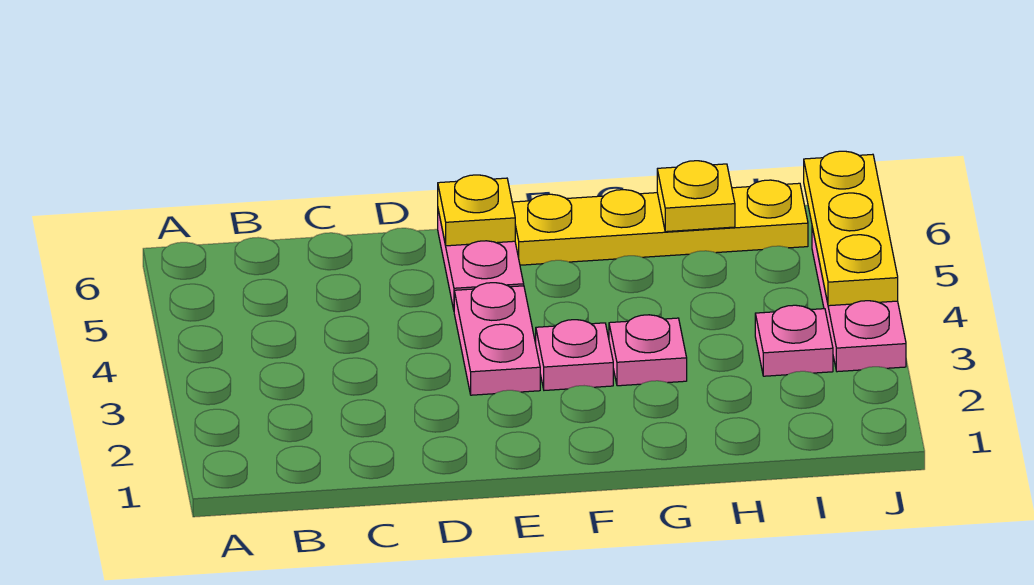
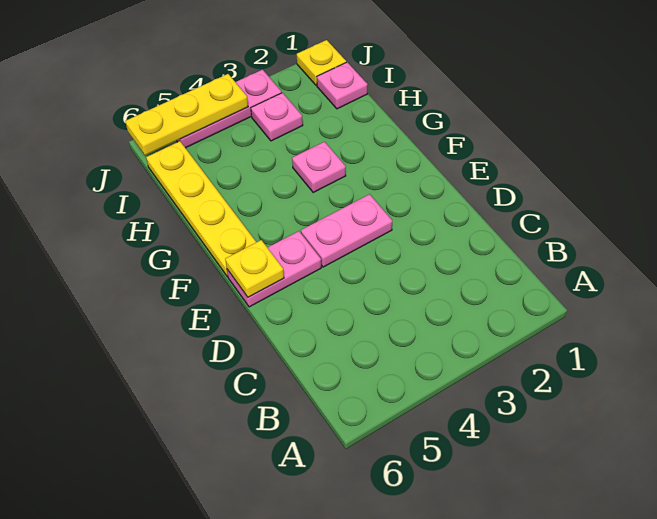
pink 1x1 plate [536,320,613,390] -> pink 1x1 plate moved to [317,62,368,109]
yellow 1x1 plate [657,161,735,232] -> yellow 1x1 plate moved to [297,40,346,86]

